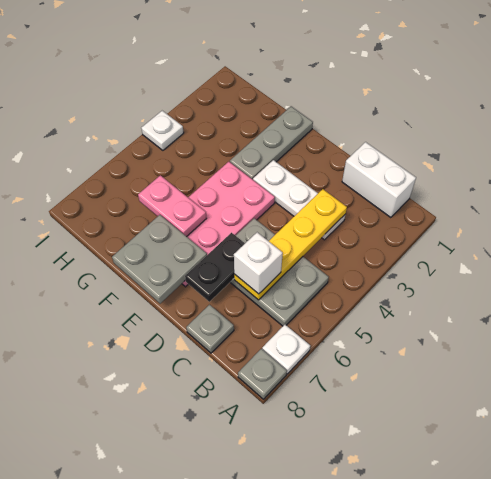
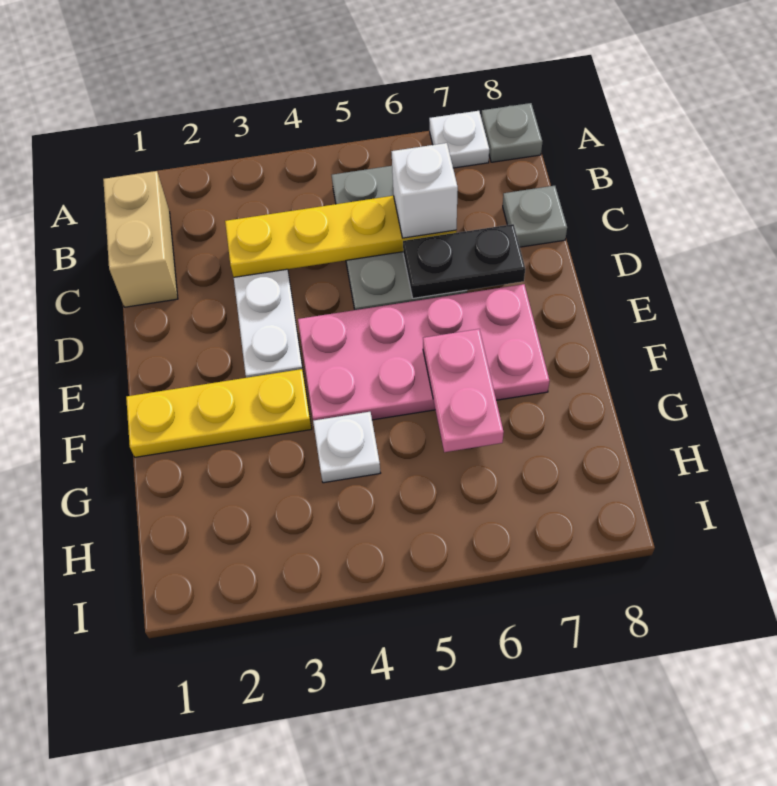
white 1x2 brick [342,142,416,218] -> tan 1x2 brick [103,171,178,307]
grey 2x2 plate [112,215,207,304] -> none
grey 1x3 plate [230,106,313,180] -> yellow 1x3 plate [126,369,312,457]
white 1x1 plate [141,111,184,150] -> white 1x1 plate moved to [313,412,380,483]

